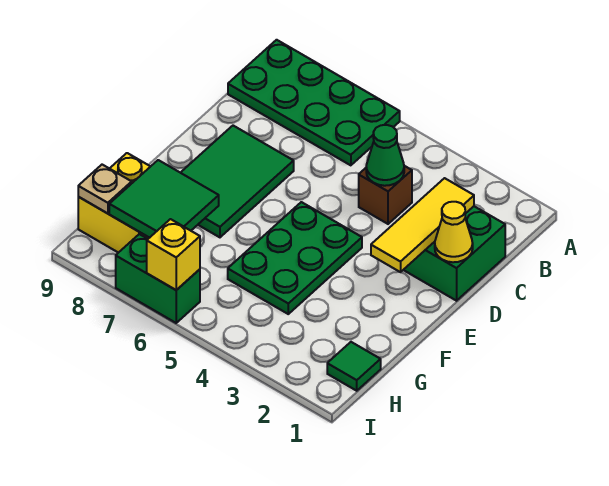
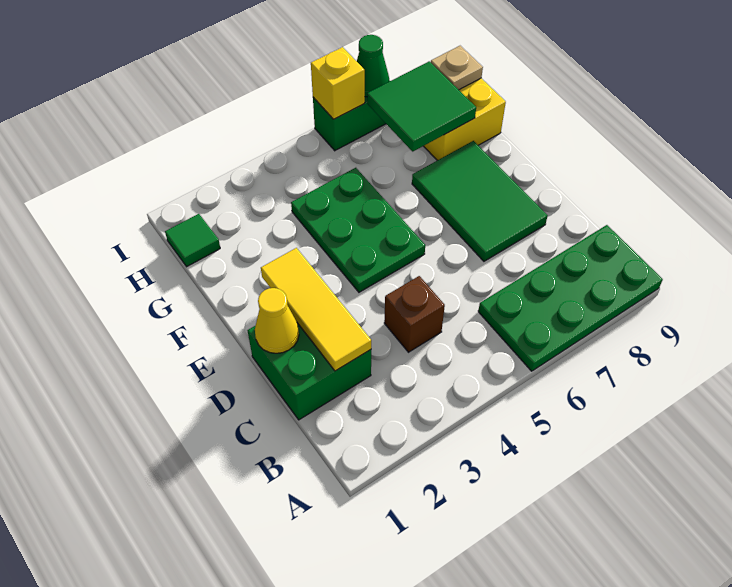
green 1x1 cone [366,125,404,186] -> green 1x1 cone moved to [357,35,389,97]

